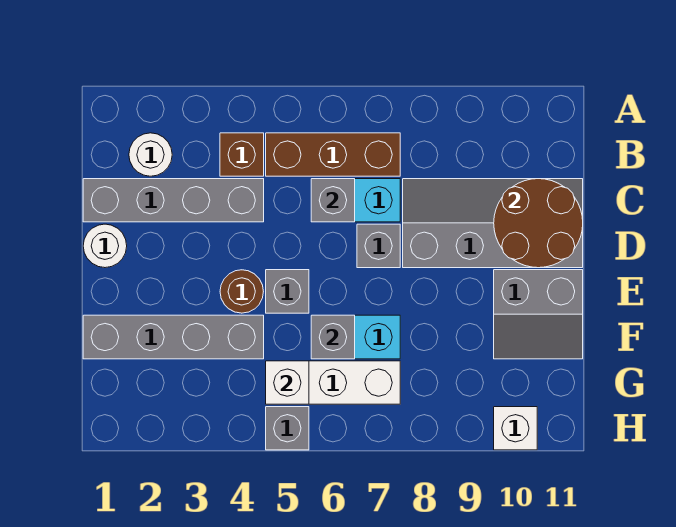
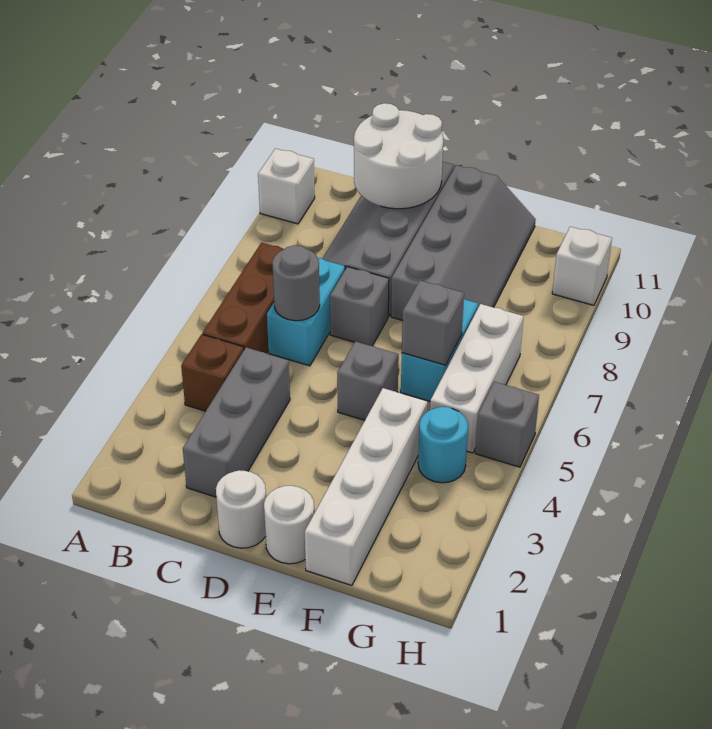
white 1x1 round brick [129,133,172,176] -> white 1x1 round brick moved to [264,486,314,564]
grey 1x4 brick [83,179,264,222] -> grey 1x3 brick [183,348,290,497]
grey 1x1 brick [311,179,355,222] -> grey 1x1 round brick [272,245,320,321]
brown 2x2 round brick [494,179,583,268] -> white 2x2 round brick [354,103,443,209]
brown 1x1 round brick [220,270,263,313] -> none
grey 2x2 slope [494,270,583,359] -> grey 2x4 slope [391,165,536,321]
grey 1x4 brick [83,315,264,359] -> white 1x4 brick [305,388,427,586]
none -> cyan 1x1 round brick [418,407,468,483]
white 1x1 brick [266,361,309,404] -> white 1x1 brick moved to [258,149,315,224]

